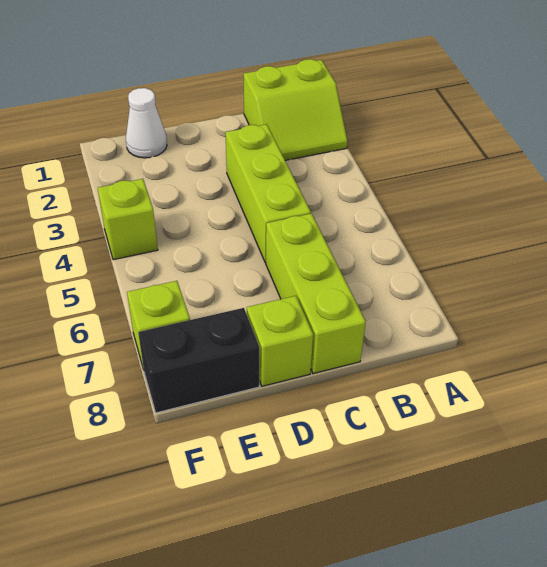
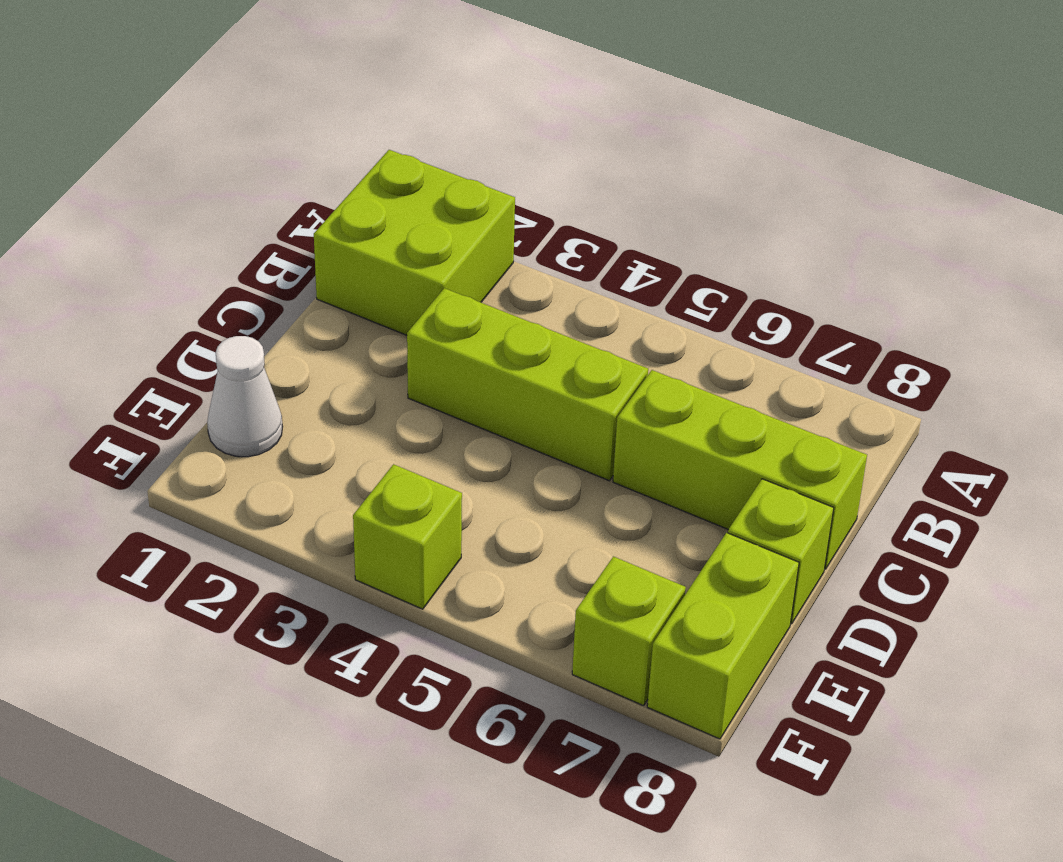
lime 2x2 slope [244,59,348,160] -> lime 2x2 brick [314,150,515,335]
black 1x2 brick [138,308,259,413] -> lime 1x2 brick [647,533,799,739]

